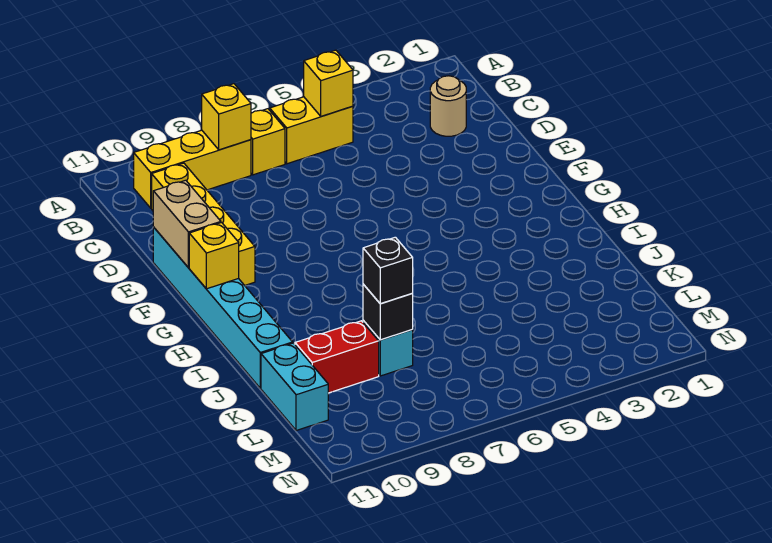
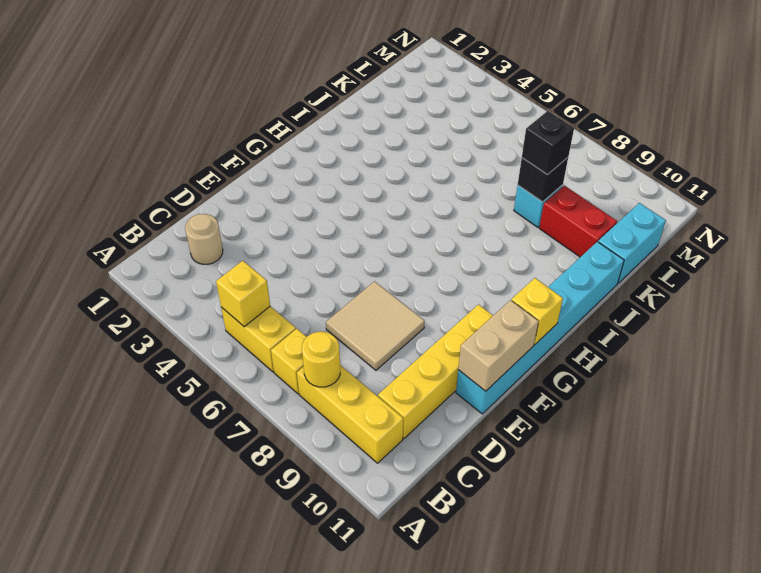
yellow 1x1 brick [202,84,251,150] -> yellow 1x1 round brick [302,332,340,387]
none -> tan 2x2 tile [326,281,425,370]

